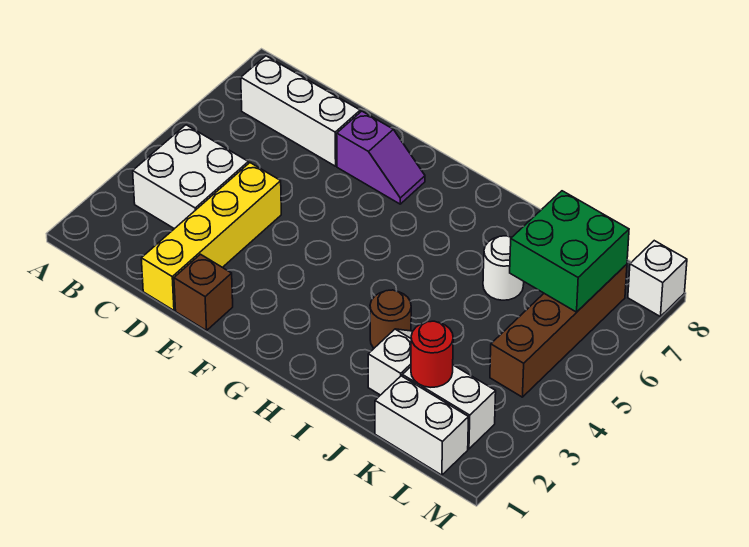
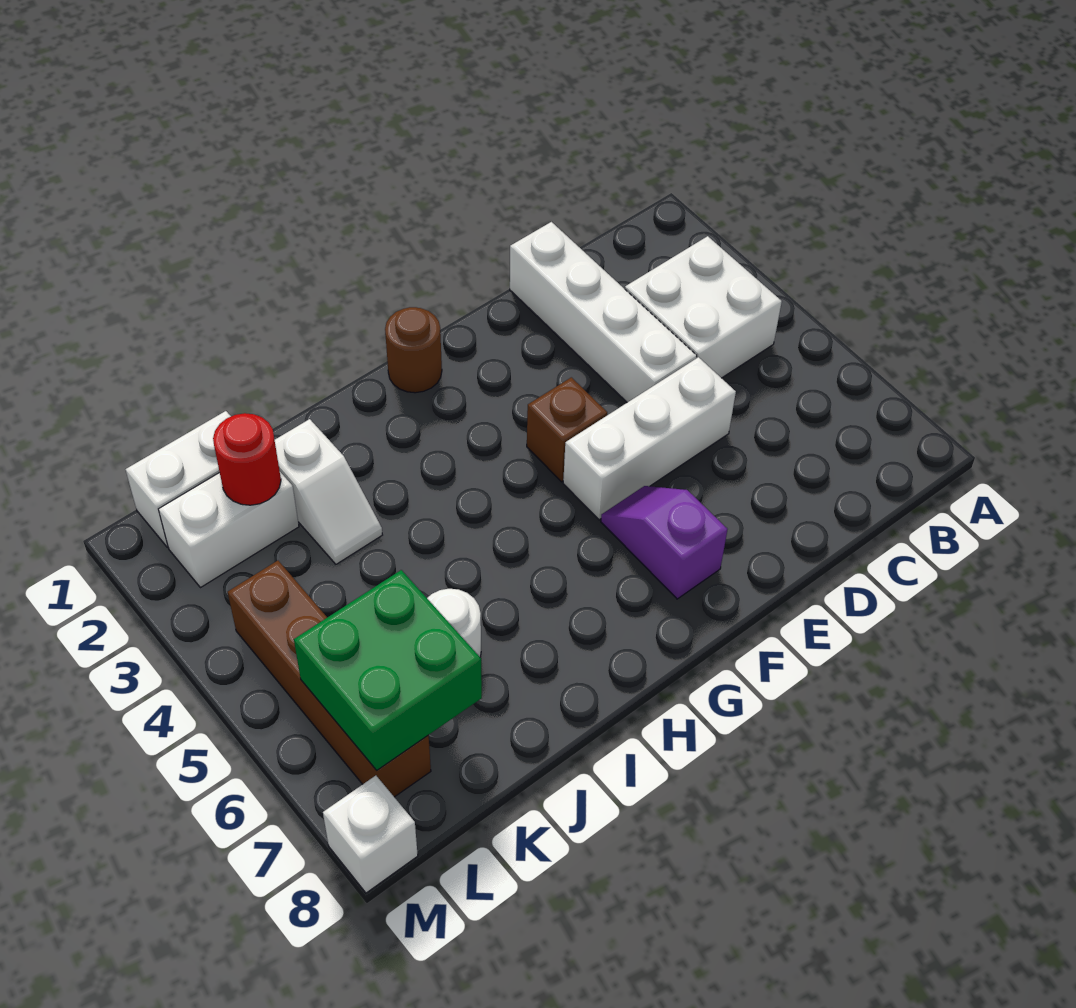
white 1x3 brick [241,56,360,166] -> white 1x3 brick moved to [563,357,736,520]
yellow 1x4 brick [141,163,281,310] -> white 1x4 brick [510,222,697,402]
brown 1x1 brick [174,254,233,331] -> brown 1x1 brick moved to [527,377,607,482]
purple 1x2 slope [337,111,425,204] -> purple 1x2 slope turned to [601,486,728,599]
brown 1x1 round brick [370,290,411,348] -> brown 1x1 round brick moved to [385,307,442,393]

